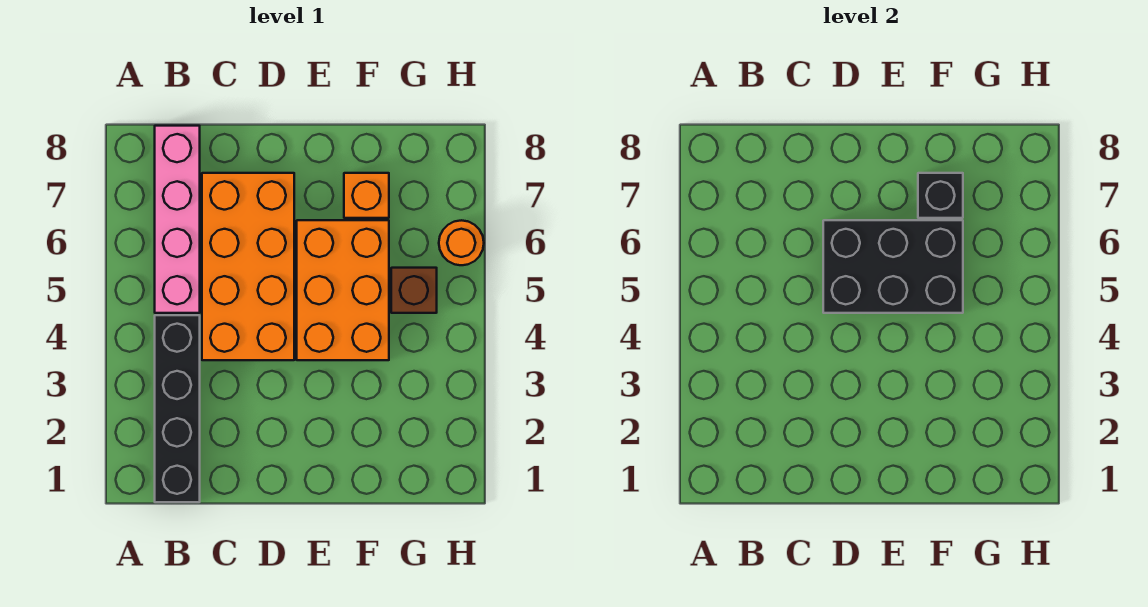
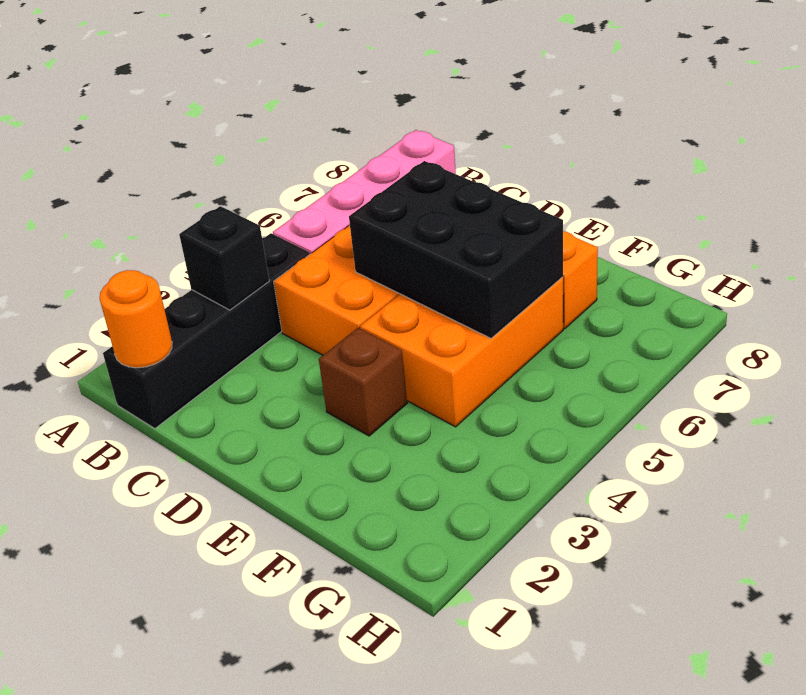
black 1x1 brick [918,173,963,218] -> black 1x1 brick moved to [179,206,269,310]
brown 1x1 brick [391,268,437,313] -> brown 1x1 brick moved to [319,328,407,436]
orange 1x1 round brick [439,220,484,265] -> orange 1x1 round brick moved to [100,270,172,368]

